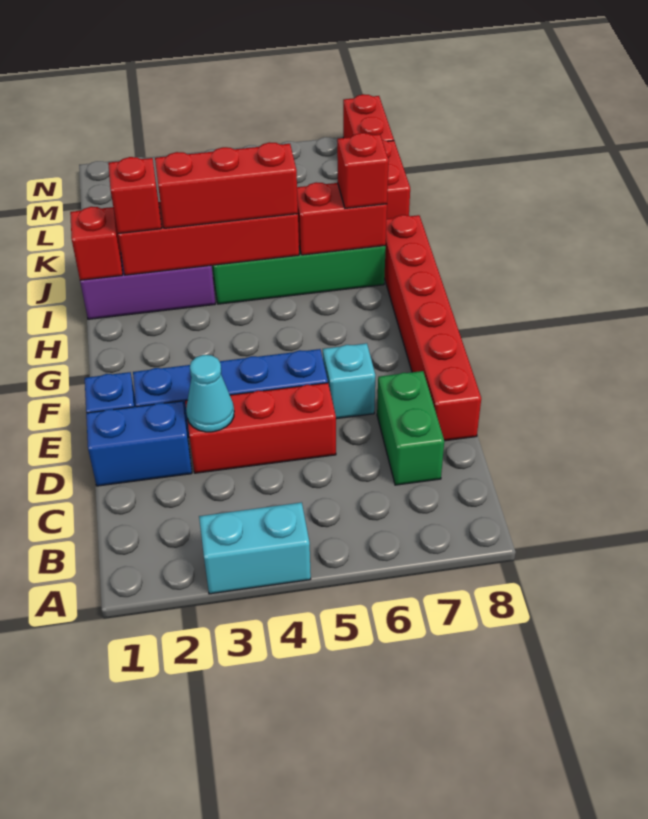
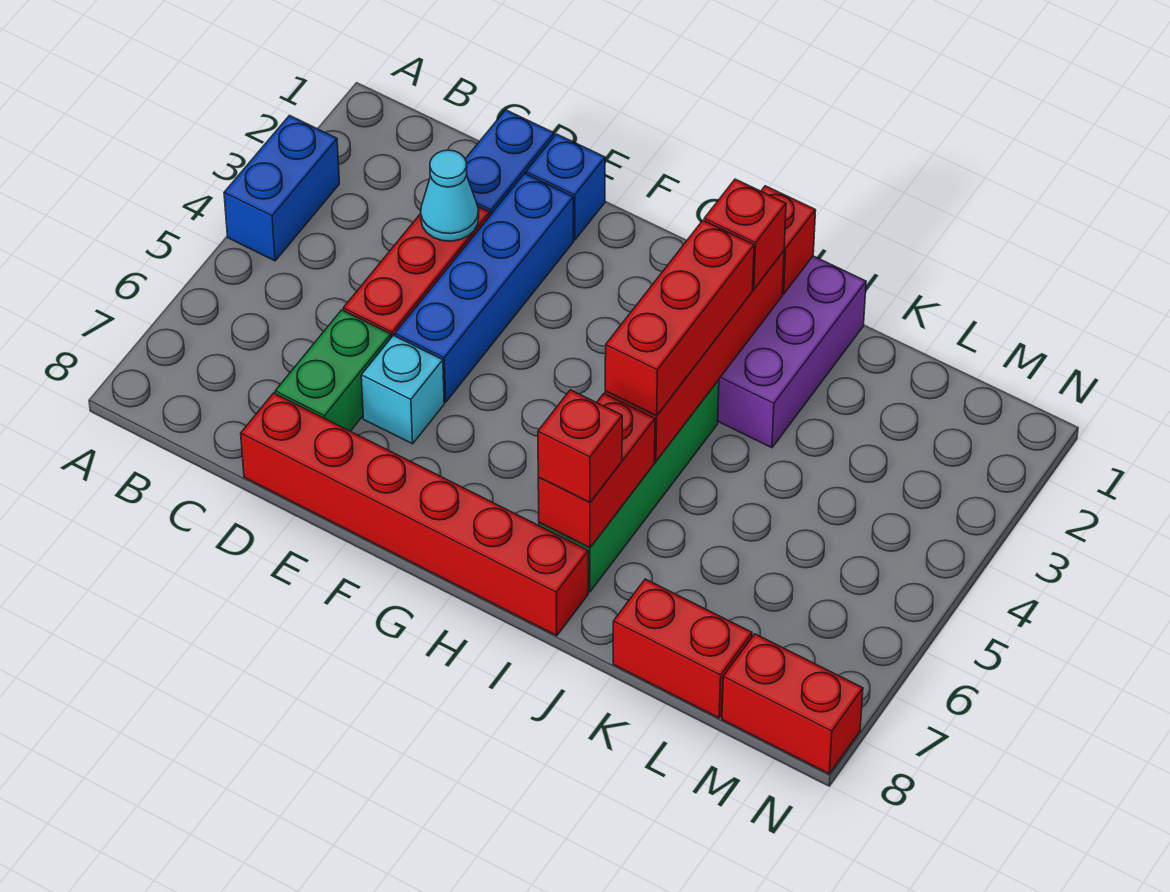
cyan 1x2 brick [199,502,311,594] -> blue 1x2 brick [224,116,339,261]
green 1x2 brick [377,371,444,485] -> green 1x2 brick turned to [275,310,391,431]

